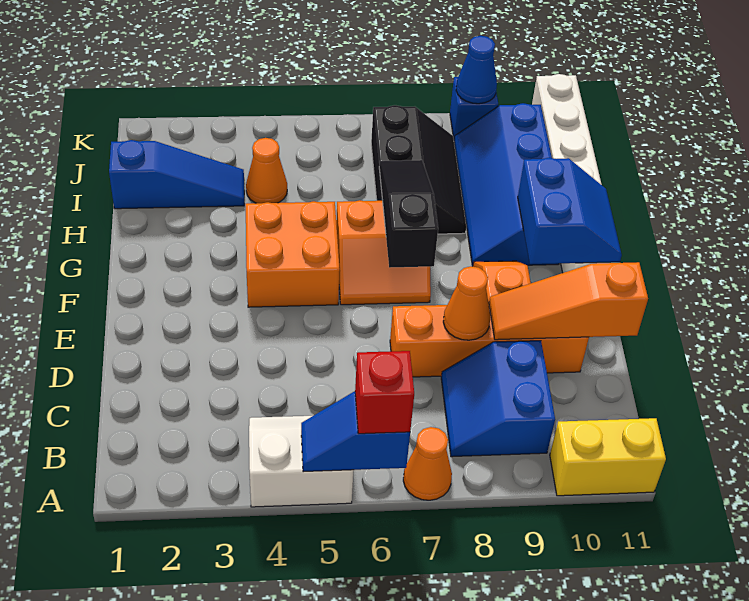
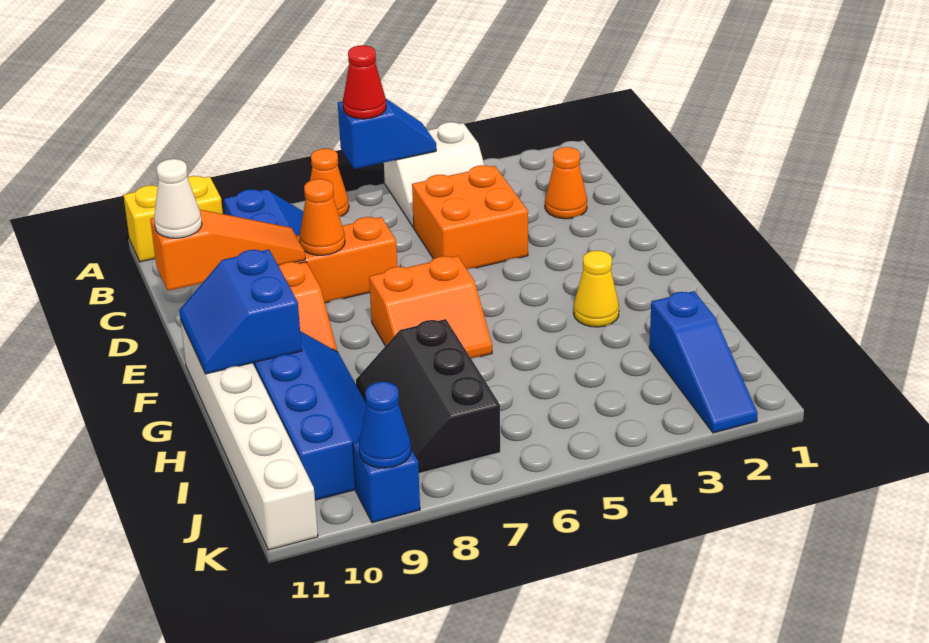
red 1x1 brick [355,351,414,434] -> red 1x1 cone [343,45,386,119]
none -> white 1x1 cone [154,159,202,238]
orange 2x2 brick [246,201,340,307] -> orange 2x2 brick moved to [412,165,528,269]
orange 2x2 slope [336,200,431,305] -> orange 2x2 slope turned to [369,256,492,358]
black 1x3 slope [379,160,438,268] -> none
none -> yellow 1x1 cone [574,250,619,327]
blue 1x3 slope [109,140,244,209] -> blue 1x3 slope turned to [649,291,758,433]
orange 1x1 cone [246,138,287,203] -> orange 1x1 cone moved to [545,147,587,219]

